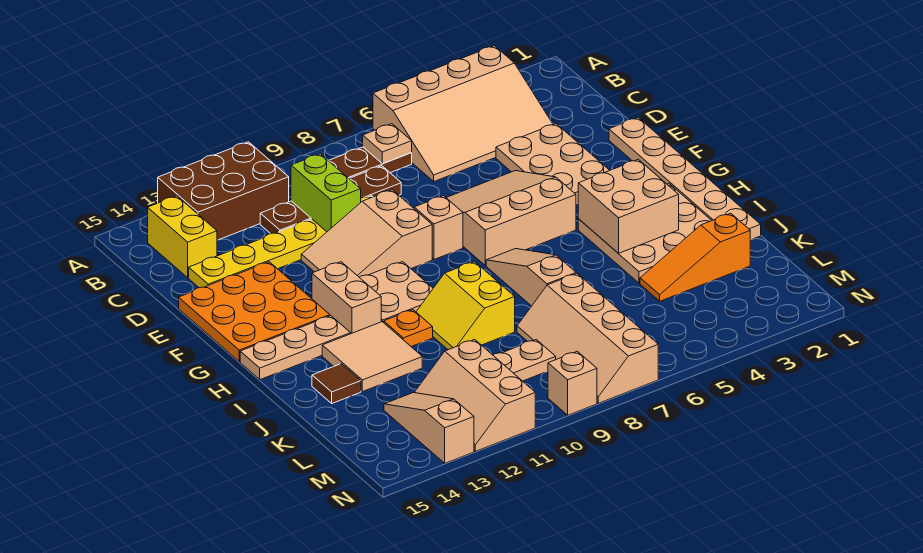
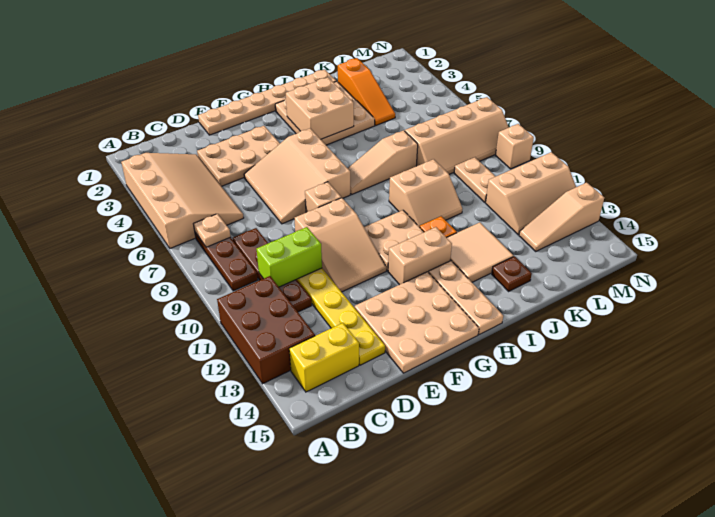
orange 3x3 plate [179,262,330,362] -> tan 3x3 plate [355,272,479,373]
yellow 2x2 slope [416,262,515,350] -> tan 2x2 slope [389,159,462,227]
brown 1x1 tile [312,364,361,403] -> brown 1x1 plate [492,256,532,291]

